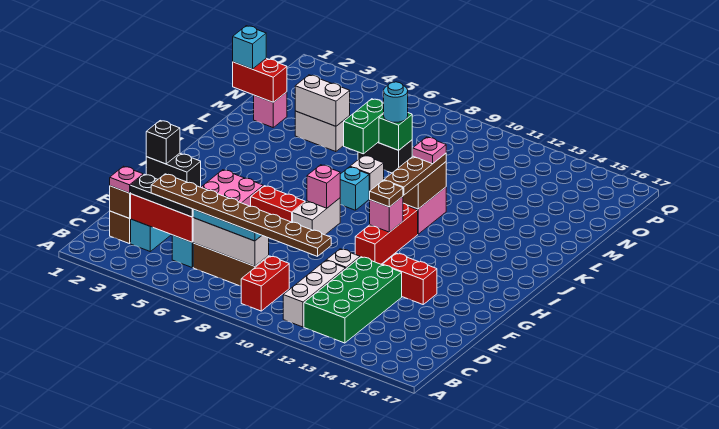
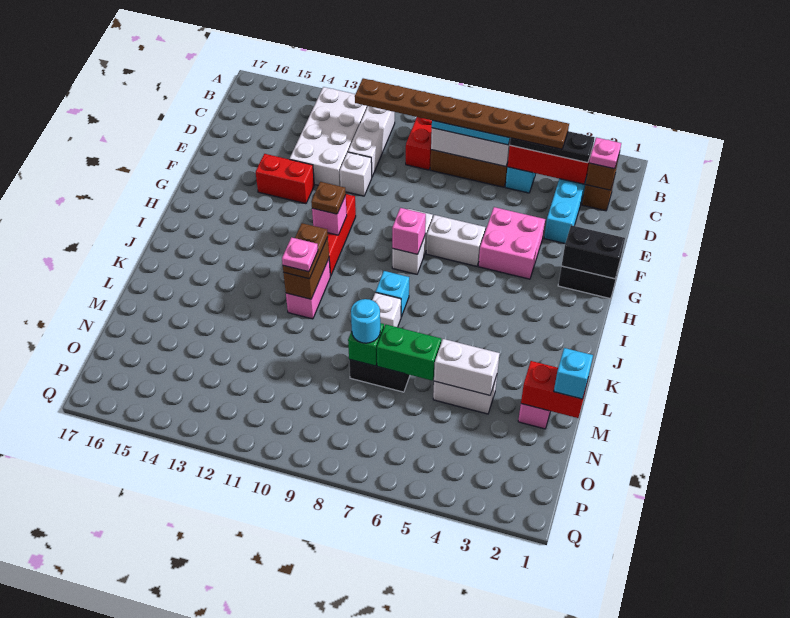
green 2x4 brick [304,257,402,343] -> white 2x4 brick [290,87,368,186]
black 1x1 brick [146,121,180,164] -> black 1x2 brick [562,225,625,279]
red 1x2 brick [251,186,305,223] -> white 1x2 brick [426,215,485,266]
brown 1x3 plate [384,153,446,195] -> brown 1x2 plate [283,223,328,279]
green 1x2 brick [344,99,384,154] -> green 1x2 brick turned to [377,324,441,380]

